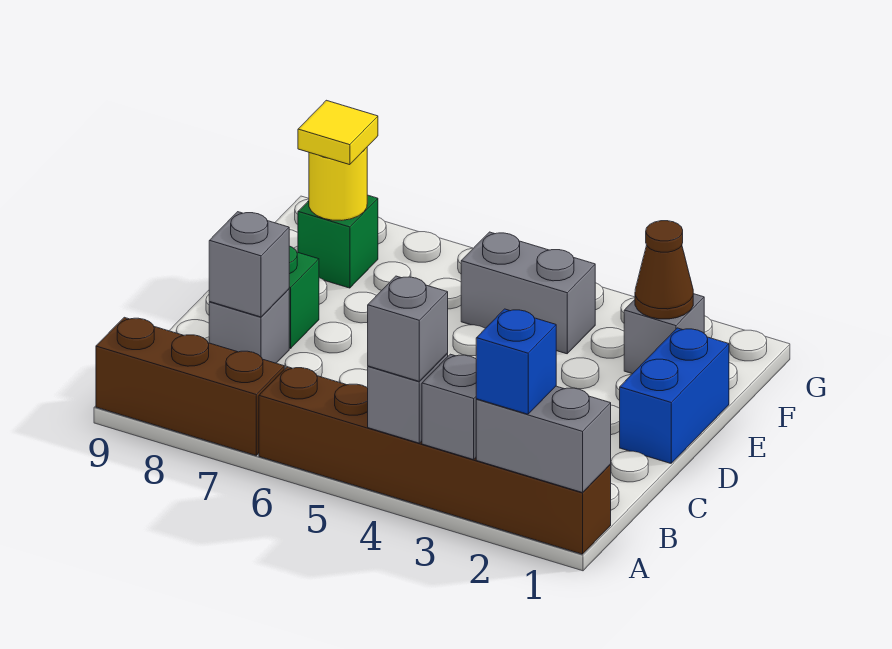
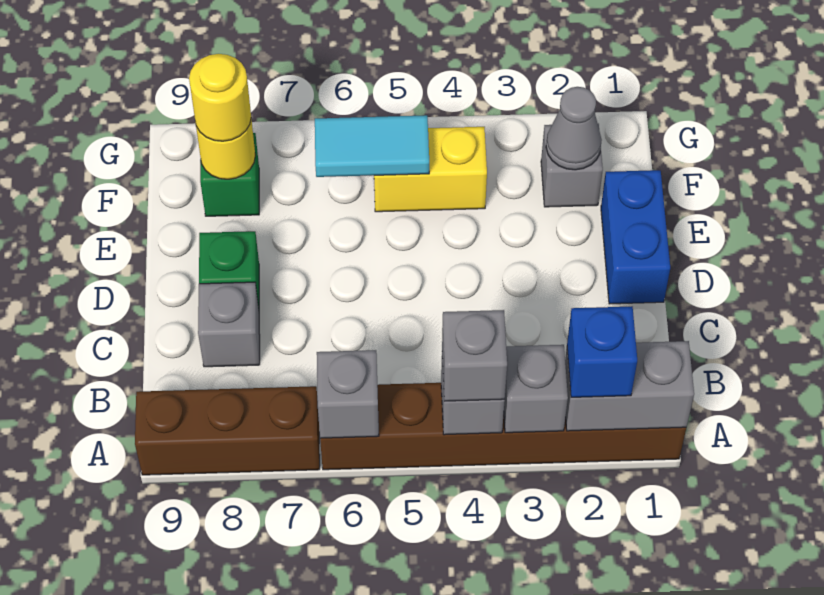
grey 1x1 brick [209,212,289,317] -> grey 1x1 brick moved to [317,350,379,438]
brown 1x1 cone [635,221,693,319] -> grey 1x1 cone [546,87,602,170]
grey 1x2 brick [461,232,595,354] -> yellow 1x2 brick [374,127,487,212]
none -> cyan 1x2 tile [315,115,429,177]
yellow 1x1 tile [298,100,378,165] -> yellow 1x1 round brick [189,54,251,141]

